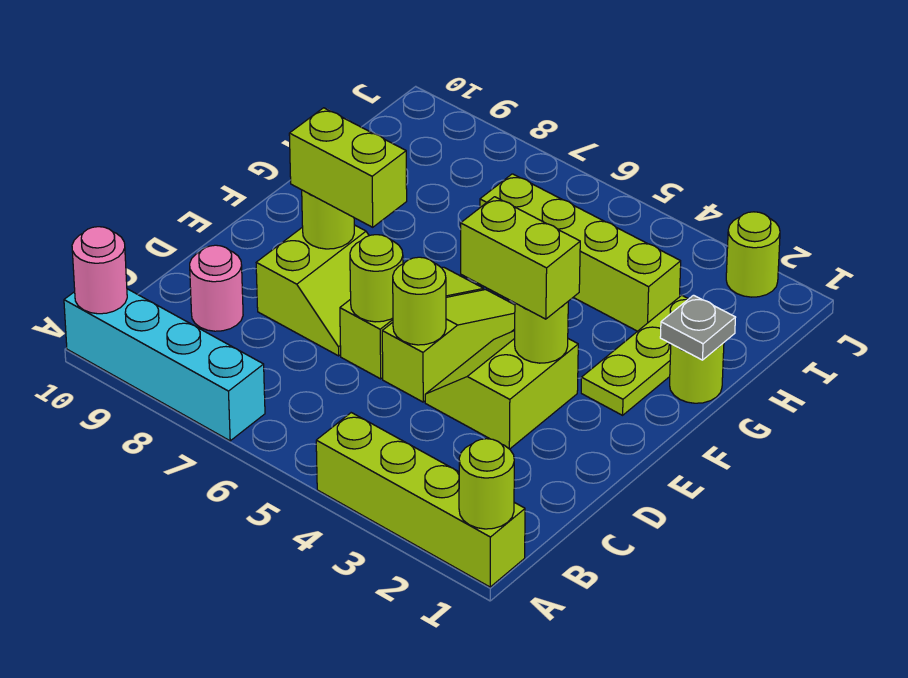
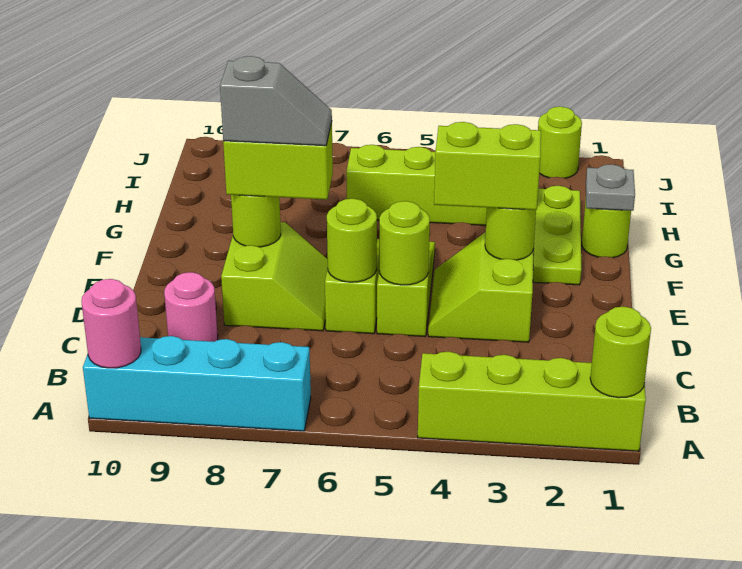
none -> grey 1x2 slope [220,56,332,146]

